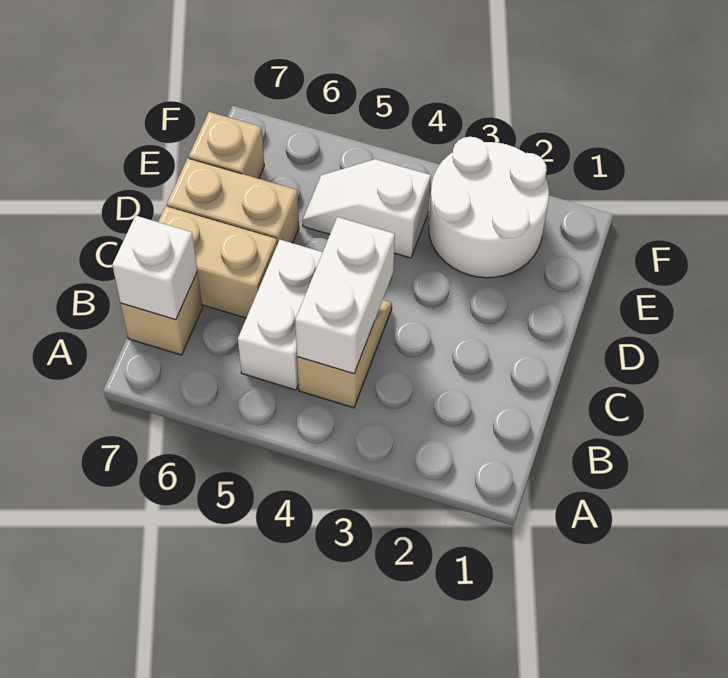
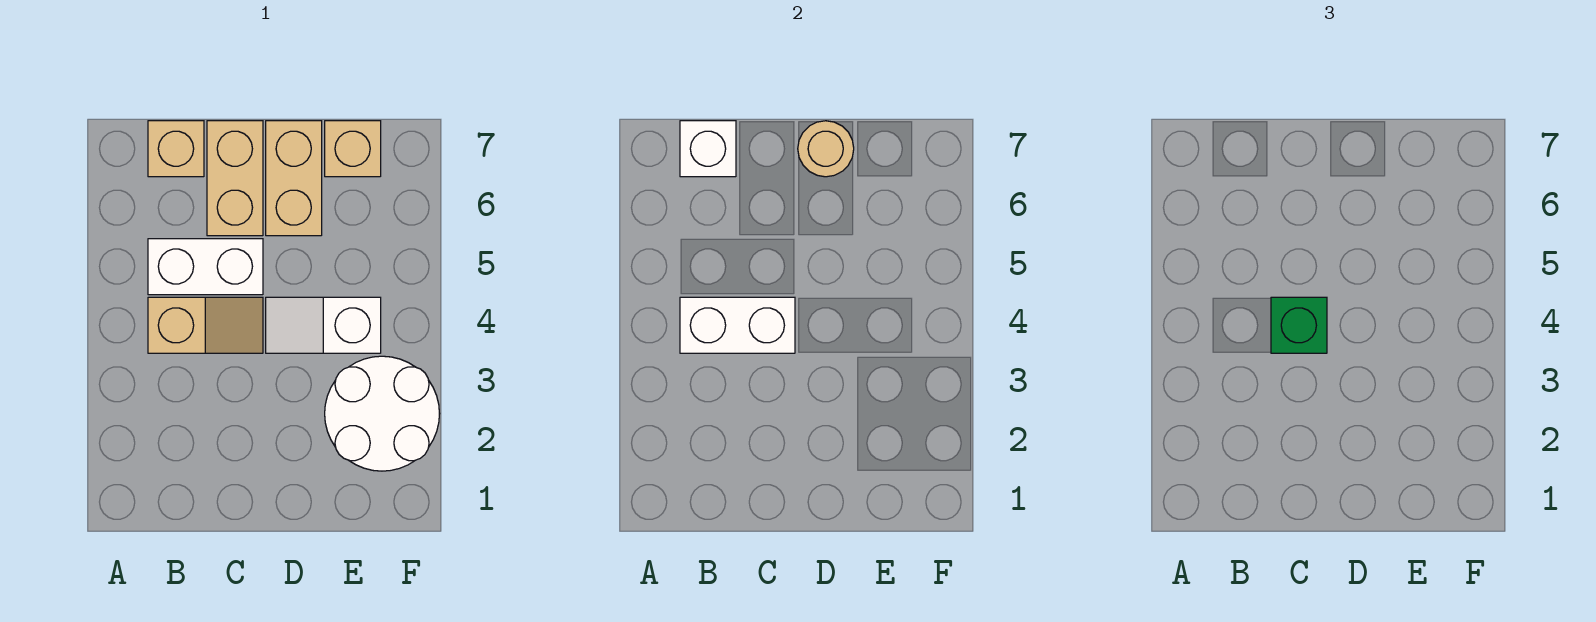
none -> green 1x1 brick [1271,297,1327,353]
none -> tan 1x1 round brick [798,121,854,177]
white 1x2 slope [302,159,431,258] -> white 1x2 slope turned to [266,297,381,353]

